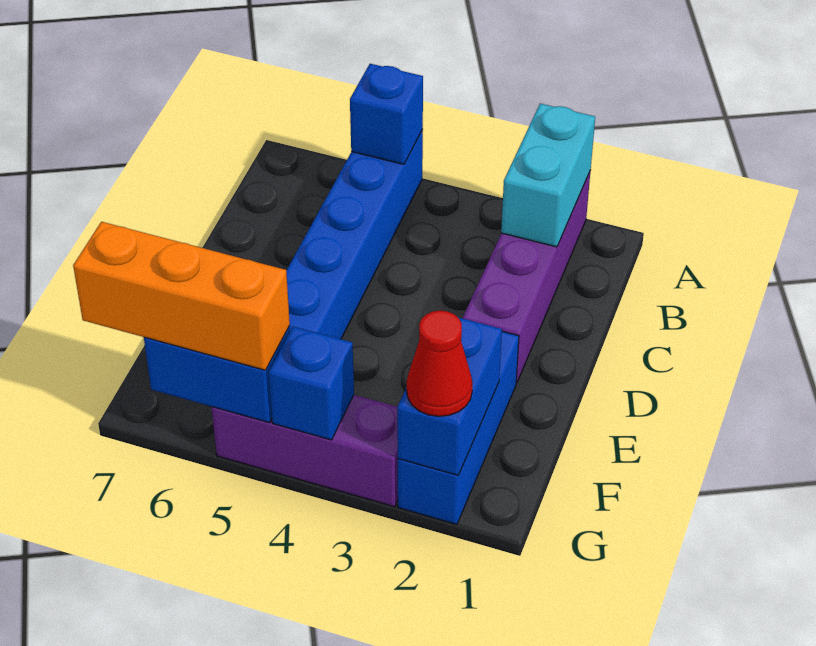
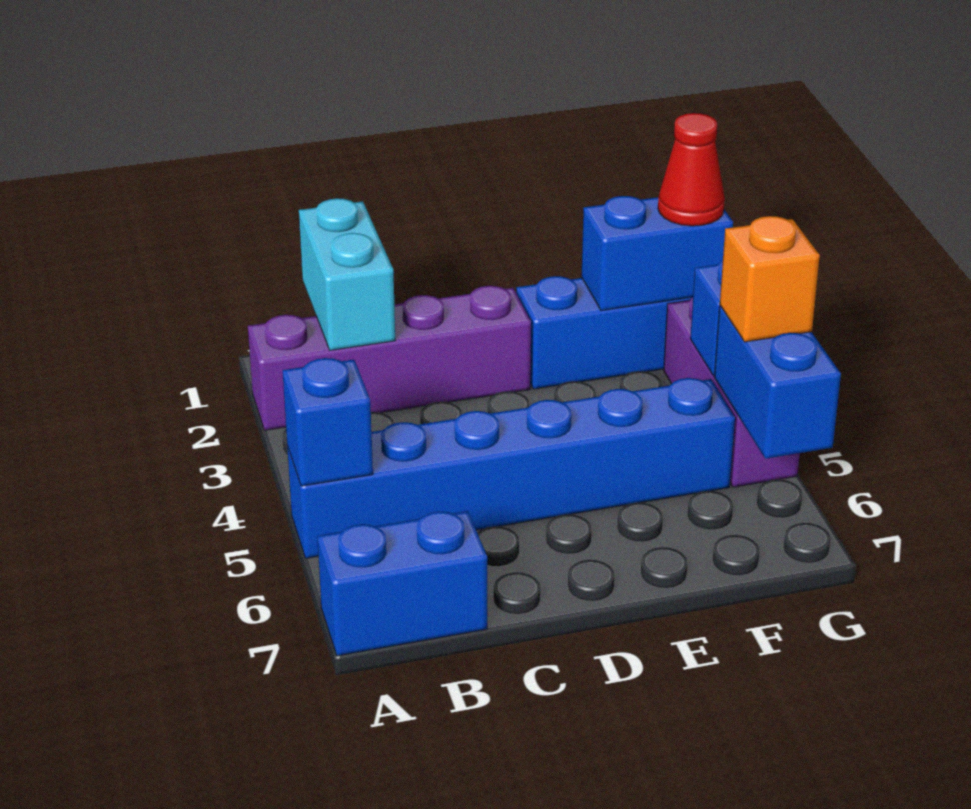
cyan 1x2 brick [501,104,595,247] -> cyan 1x2 brick turned to [299,198,395,350]
none -> blue 1x2 brick [317,511,487,656]
orange 1x3 brick [73,222,290,370] -> orange 1x1 brick [720,216,820,342]

